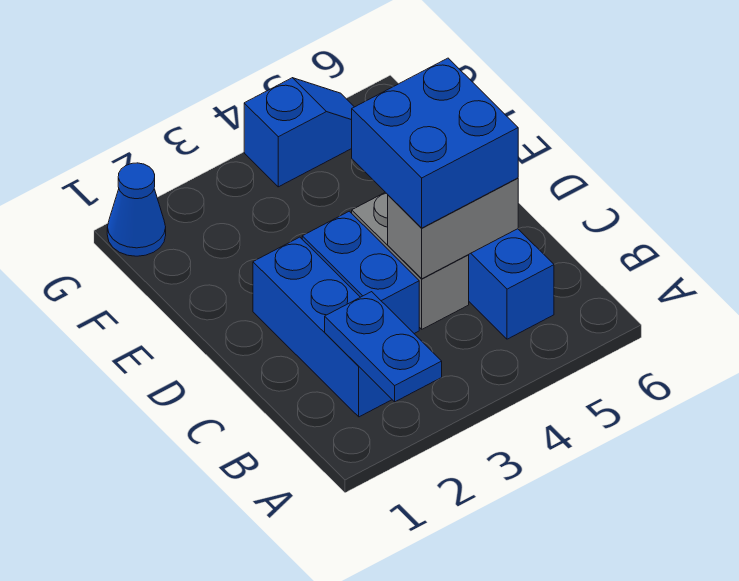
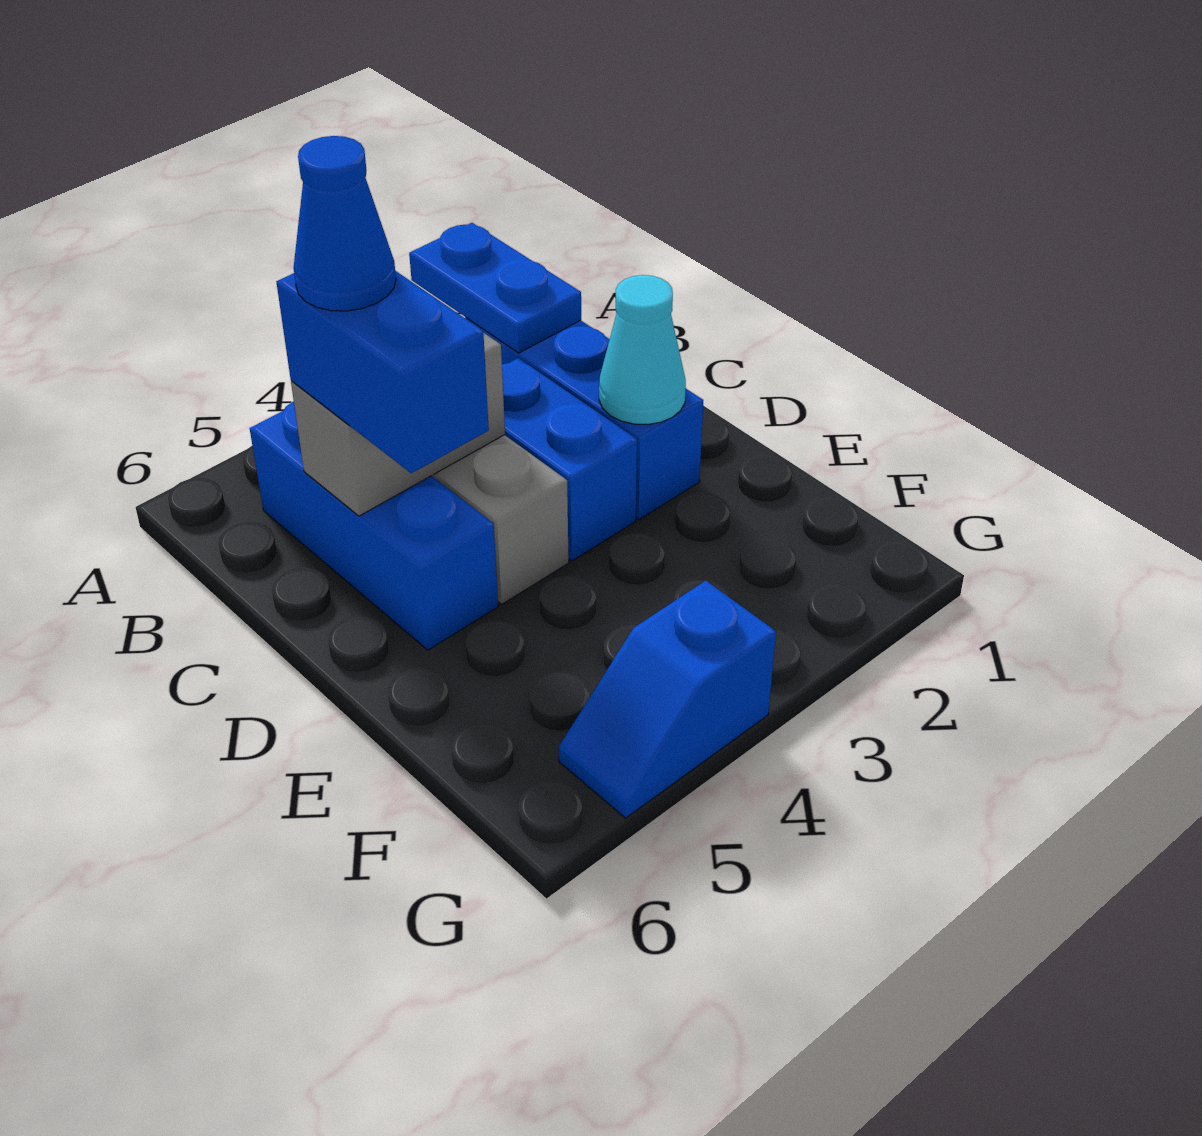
blue 2x2 brick [352,58,518,228] -> blue 1x2 brick [276,271,489,473]
none -> cyan 1x1 cone [599,275,686,425]
blue 1x1 cone [107,163,166,256] -> blue 1x1 cone moved to [294,136,396,311]

